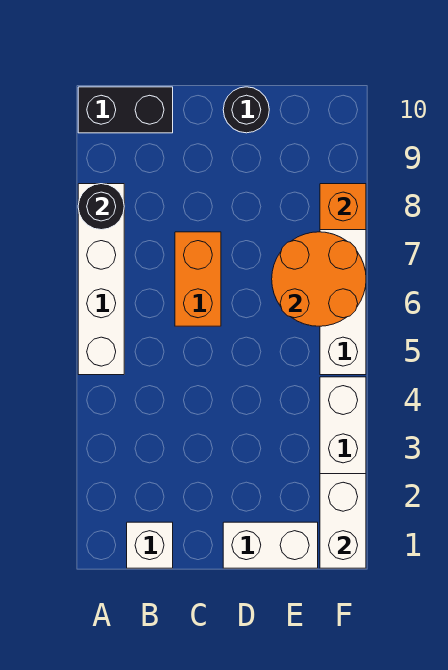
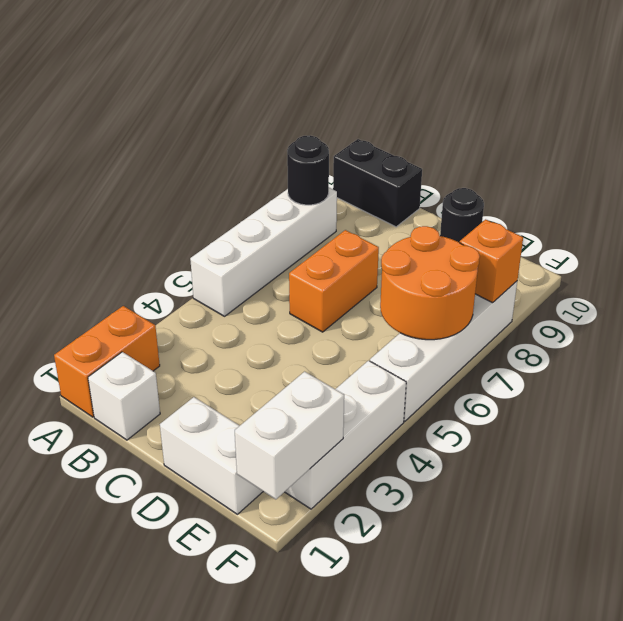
none -> orange 1x2 brick [54,306,160,417]

